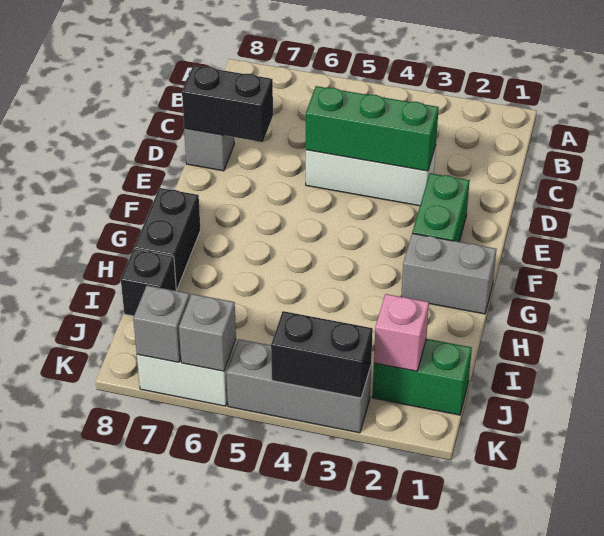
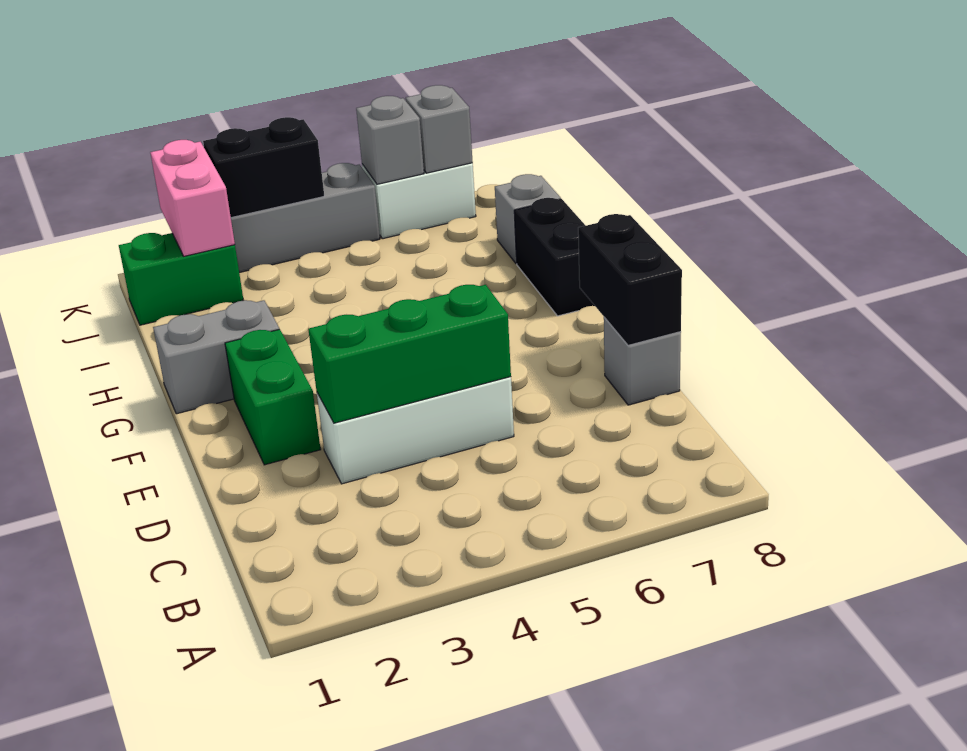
black 1x2 brick [182,65,273,142] -> black 1x2 brick turned to [578,214,682,345]
black 1x1 brick [121,249,176,316] -> grey 1x1 brick [495,174,561,264]
pink 1x1 brick [374,294,429,371] -> pink 1x2 brick [150,140,235,256]

